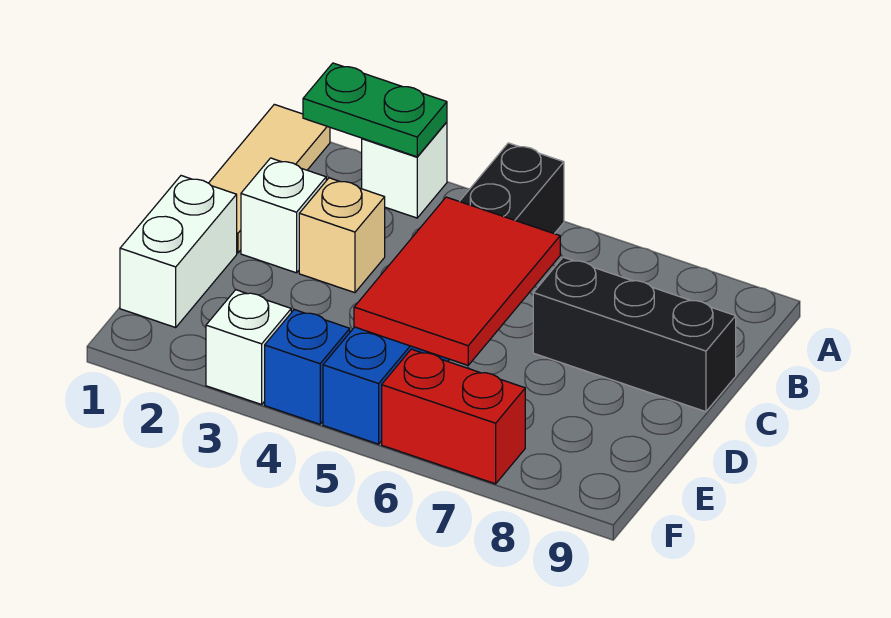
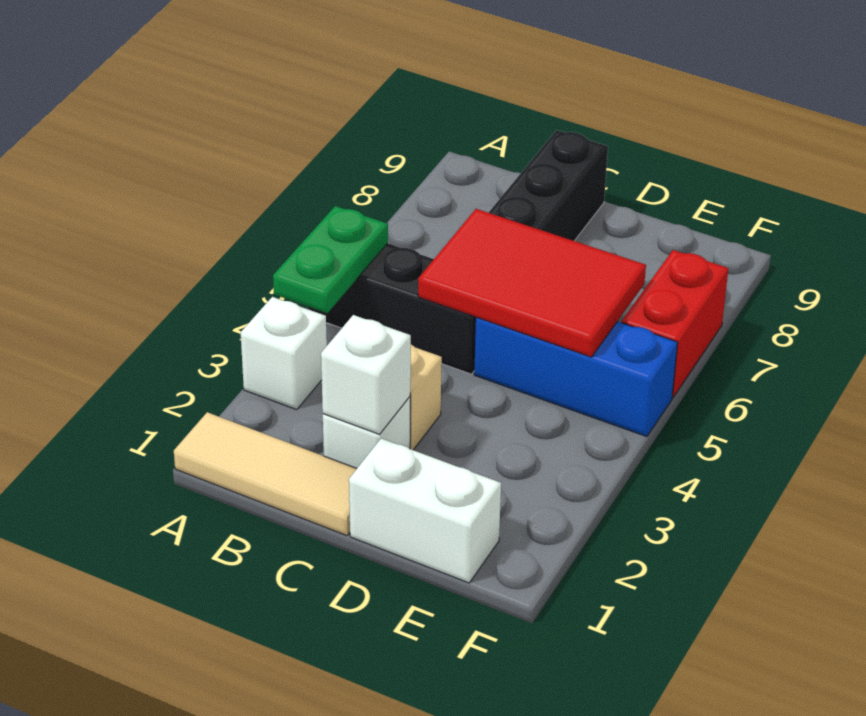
green 1x2 plate [303,63,447,157] -> green 1x2 plate moved to [273,206,388,313]
white 1x1 brick [206,290,291,404] -> white 1x1 brick moved to [321,315,411,434]
blue 1x1 brick [265,310,350,424] -> none

